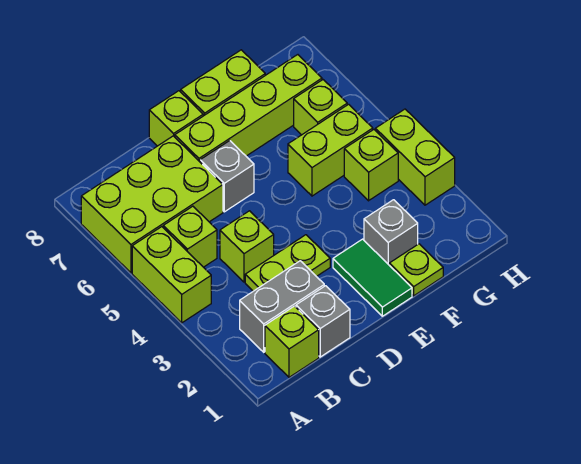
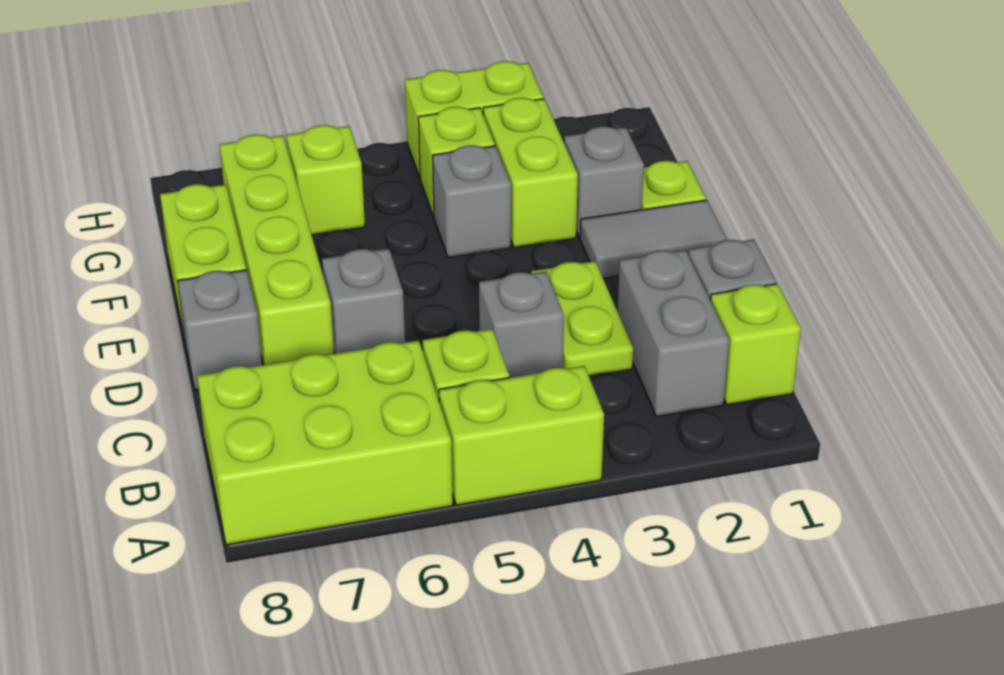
lime 2x3 brick [81,136,223,273] -> lime 2x3 brick turned to [197,341,453,545]
lime 1x1 brick [220,211,274,282] -> grey 1x1 brick [479,271,564,378]
lime 1x1 brick [149,91,203,146] -> grey 1x1 brick [178,270,262,390]
green 1x2 tile [333,239,412,316] -> grey 1x2 tile [580,200,727,278]
none -> grey 1x1 brick [432,145,511,257]
lime 1x2 brick [288,104,373,196] -> lime 1x2 brick moved to [483,98,578,247]

